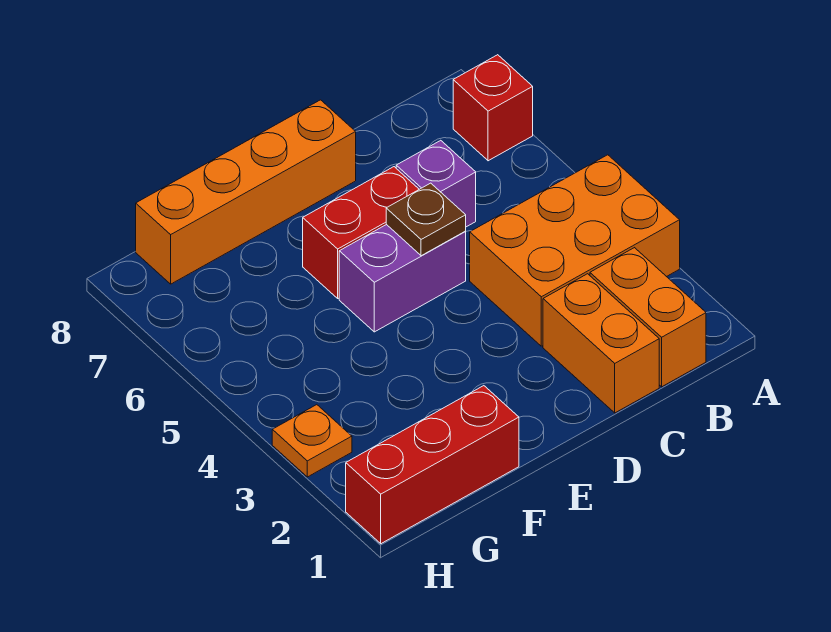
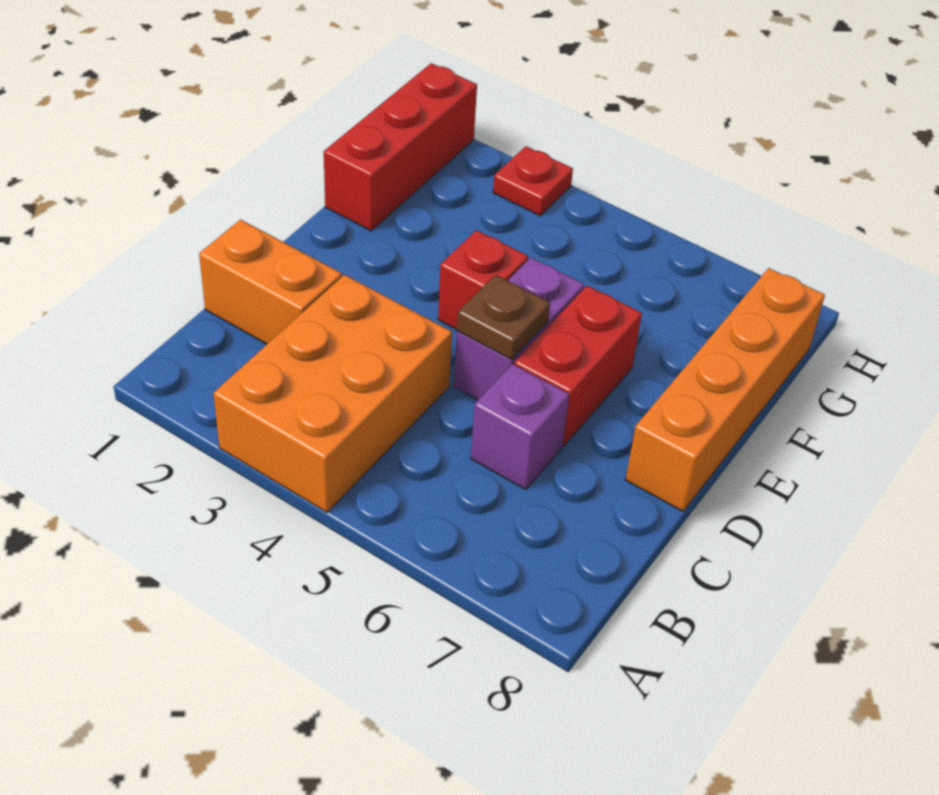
red 1x1 brick [453,55,533,161] -> red 1x1 brick moved to [438,230,528,330]
orange 1x2 brick [590,248,706,387] -> none
orange 1x1 plate [272,405,352,477] -> red 1x1 plate [493,146,573,216]

